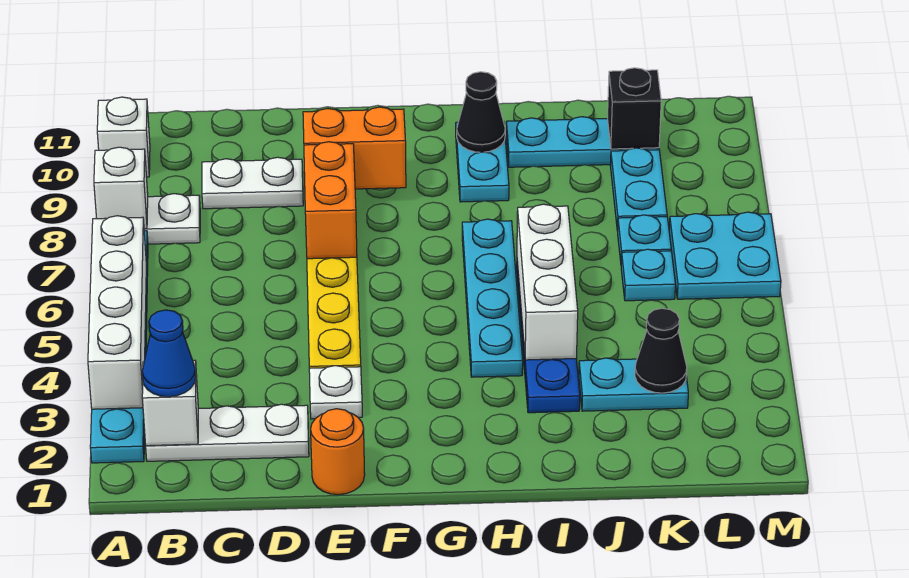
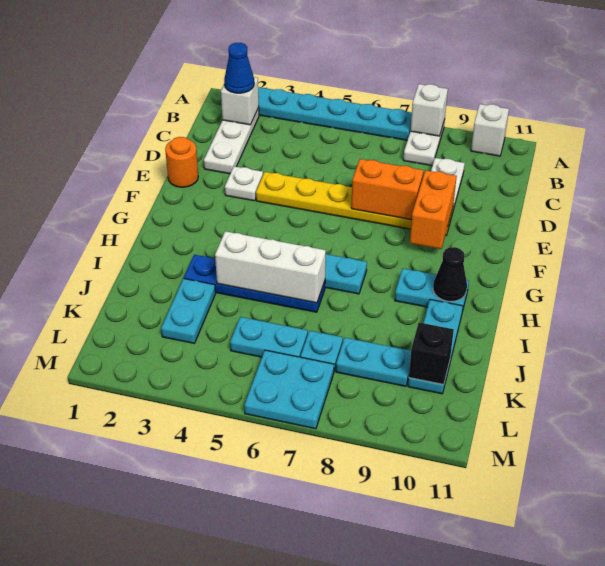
white 1x4 brick [88,216,146,409] -> none
black 1x1 cone [635,308,687,393] -> none
cyan 1x1 plate [621,249,675,301] -> cyan 1x2 plate [230,317,308,357]

